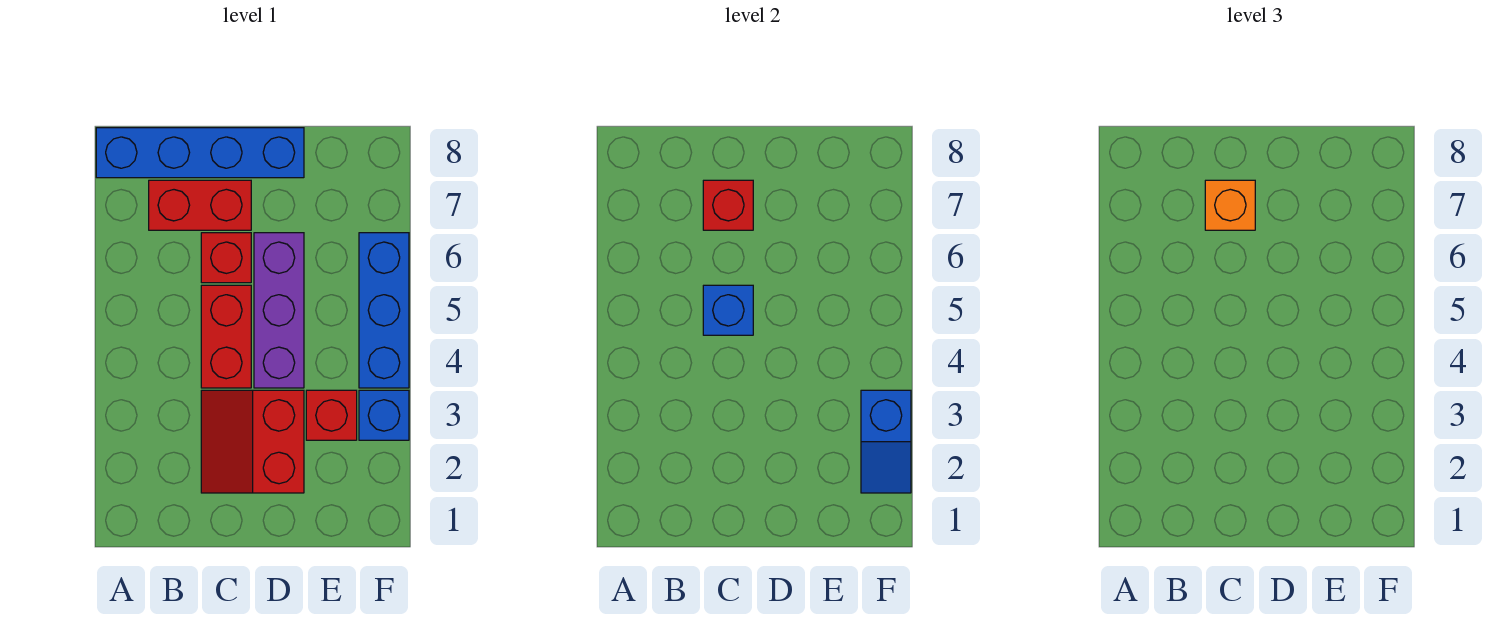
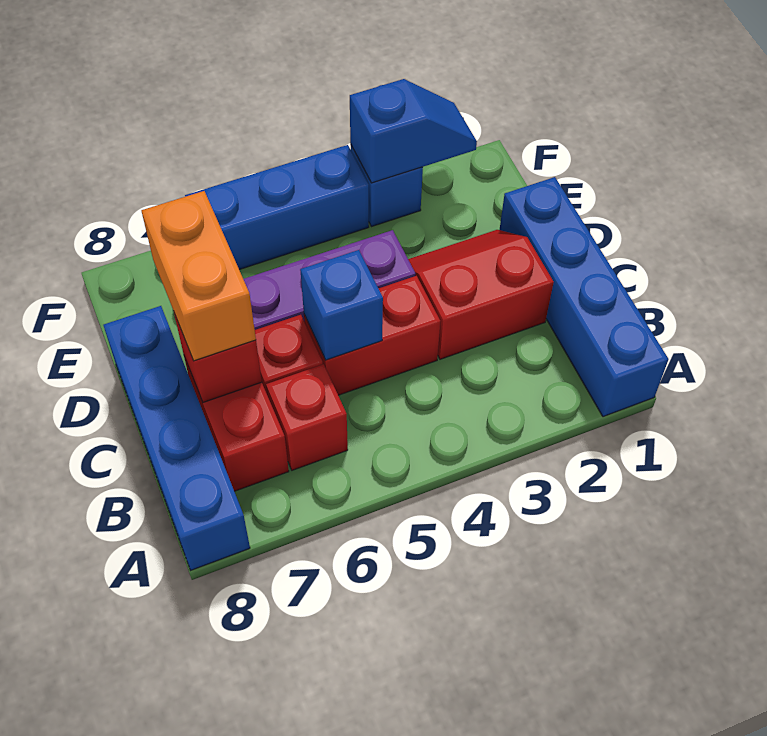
none -> blue 1x4 brick [500,177,668,417]
red 2x2 slope [201,390,304,493] -> red 2x2 slope turned to [408,230,554,359]
orange 1x1 brick [1205,180,1255,230] -> orange 1x2 brick [141,191,256,361]
red 1x1 brick [306,390,357,440] -> red 1x1 brick moved to [266,364,348,470]

